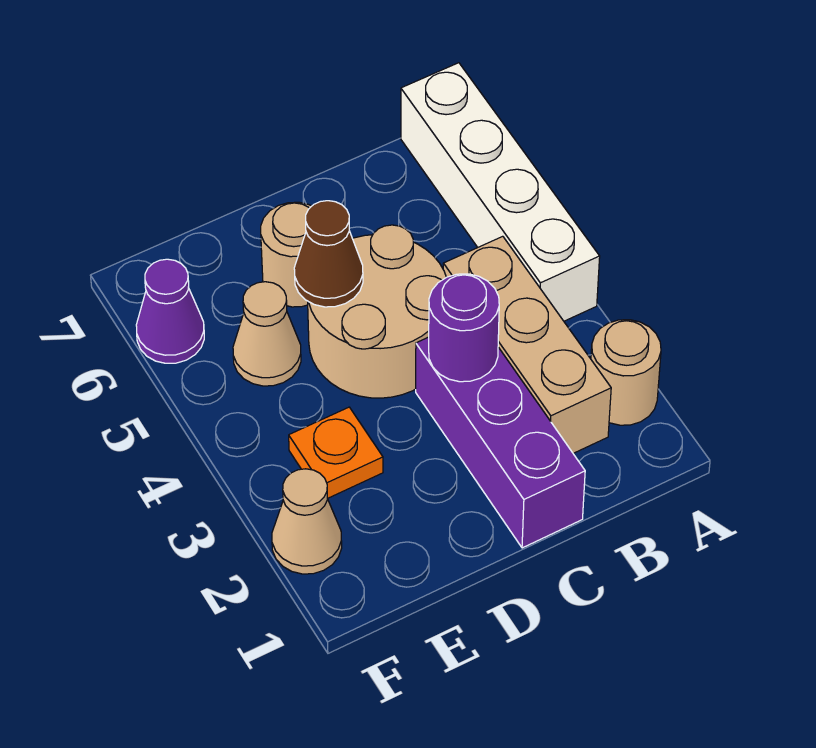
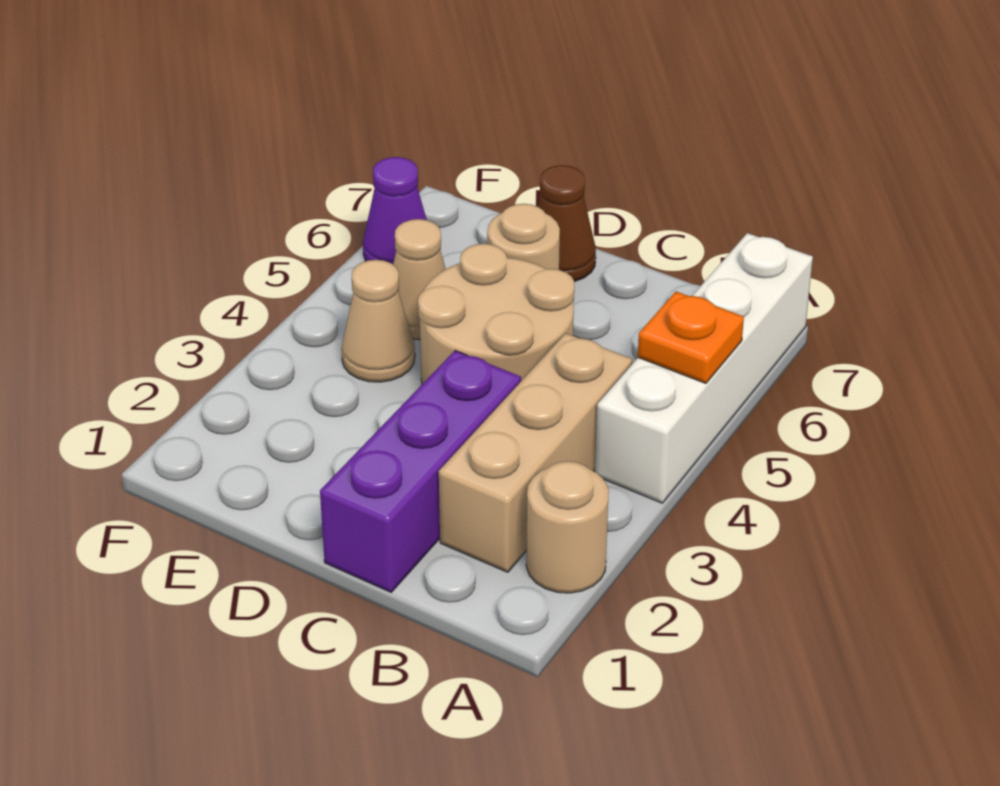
purple 1x1 round brick [429,274,499,382] -> none
brown 1x1 cone [294,201,363,307] -> brown 1x1 cone moved to [538,165,596,282]
orange 1x1 plate [289,407,383,499] -> orange 1x1 plate moved to [638,292,744,383]
tan 1x1 cone [272,469,342,574] -> tan 1x1 cone moved to [341,260,415,382]

